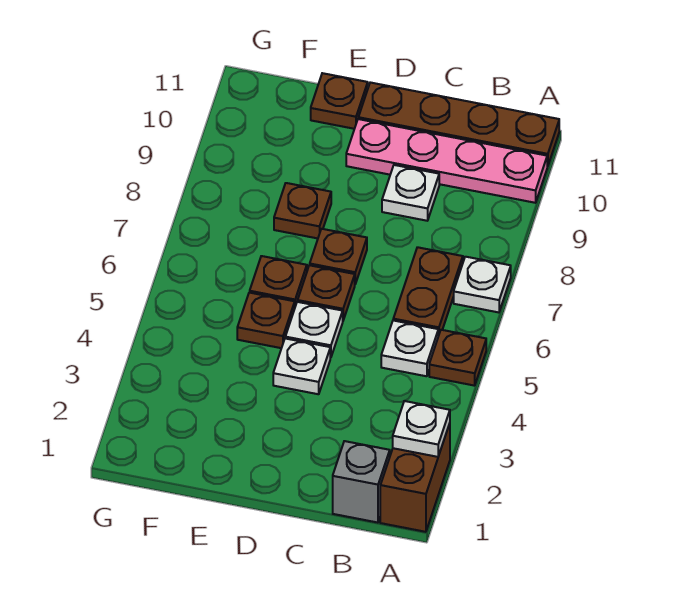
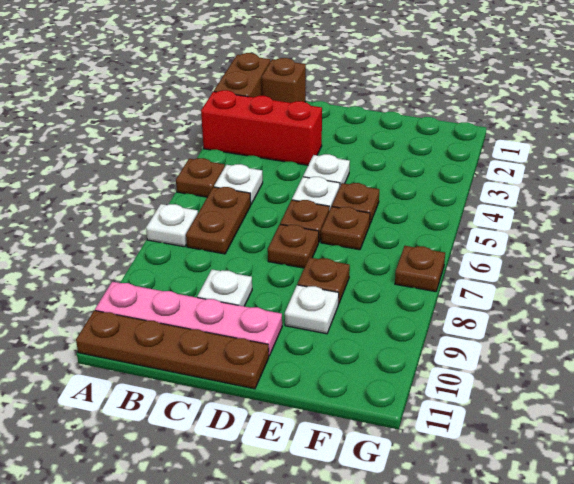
white 1x1 plate [393,401,450,457] -> white 1x1 plate moved to [285,285,339,334]
none -> red 1x3 brick [201,90,322,165]
grey 1x1 brick [333,441,390,523] -> brown 1x1 brick [262,58,306,103]
brown 1x1 plate [311,73,368,129] -> brown 1x1 plate moved to [395,246,445,292]

